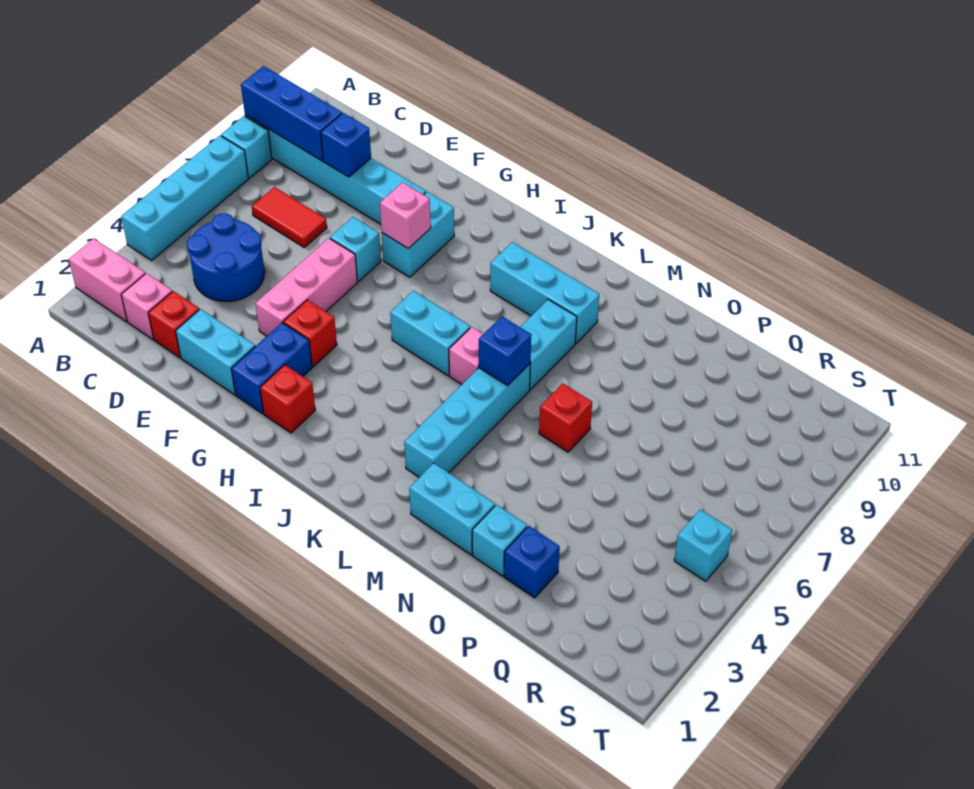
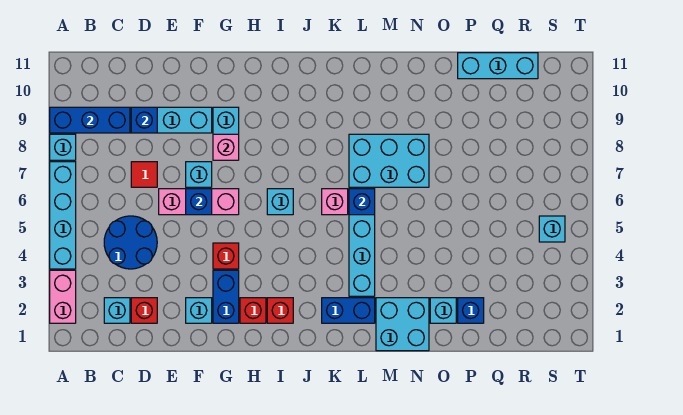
pink 1x2 brick [69,239,145,321] -> pink 1x2 brick turned to [50,270,76,323]
pink 1x1 brick [121,273,172,339] -> cyan 1x1 brick [104,298,130,323]
red 1x2 tile [252,187,327,247] -> red 1x1 tile [131,162,157,187]
cyan 1x2 brick [176,309,255,395] -> cyan 1x1 brick [186,298,212,323]
pink 1x3 brick [255,238,357,336] -> pink 1x3 brick turned to [159,189,239,215]
none -> blue 1x1 brick [186,189,212,215]
cyan 1x2 brick [390,291,470,376] -> cyan 1x1 brick [267,189,293,215]
cyan 1x3 brick [490,242,599,343] -> cyan 1x3 brick moved to [458,53,538,79]
none -> blue 1x2 brick [322,298,375,323]
cyan 1x2 brick [520,299,577,389] -> cyan 2x3 brick [349,134,429,187]
cyan 1x2 brick [409,463,495,555] -> cyan 2x2 brick [376,298,429,351]
red 1x1 brick [539,383,592,452] -> red 1x1 brick moved to [267,298,293,323]

